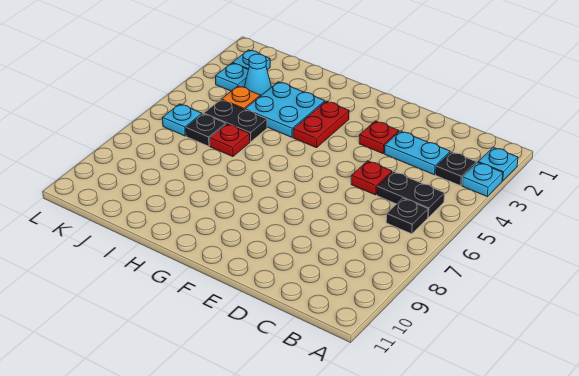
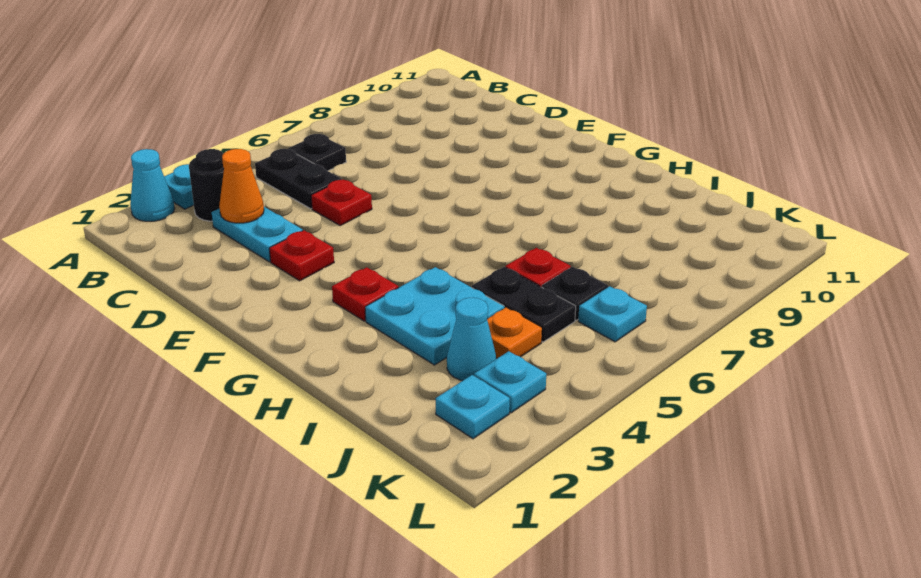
cyan 1x1 plate [478,147,518,181] -> cyan 1x1 cone [130,149,175,221]
black 1x1 plate [436,152,476,186] -> black 1x1 round brick [189,149,224,221]
none -> orange 1x1 cone [219,149,264,223]
red 1x2 plate [293,101,349,148] -> red 1x1 plate [332,267,399,321]

